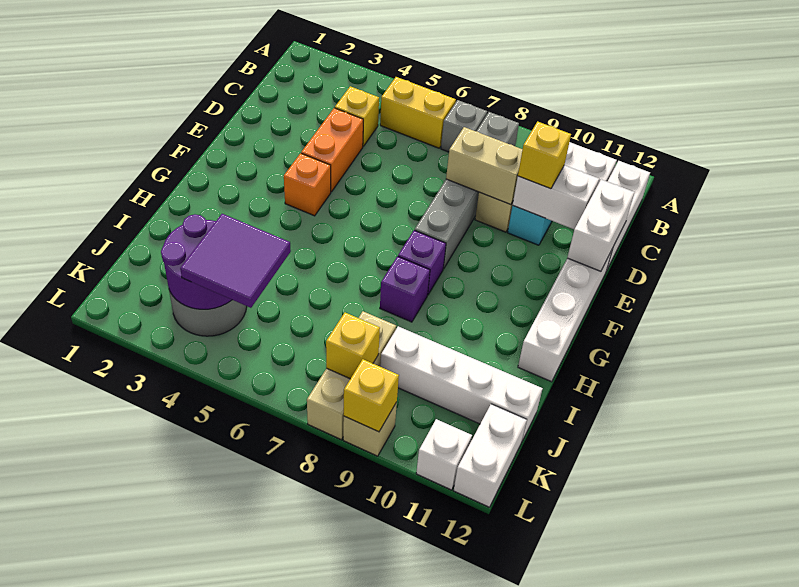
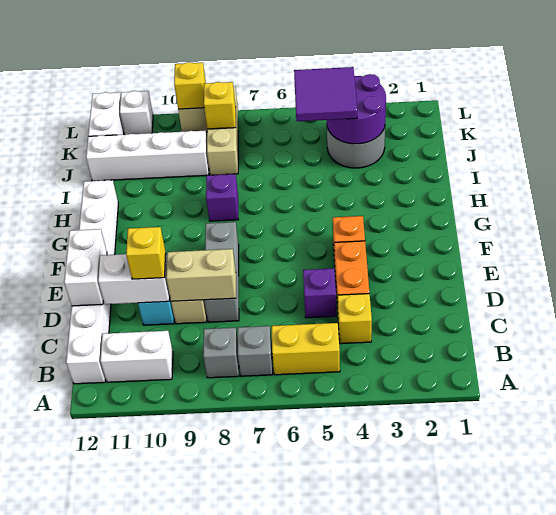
purple 1x1 brick [398,230,446,295] -> purple 1x1 brick moved to [303,268,336,318]

